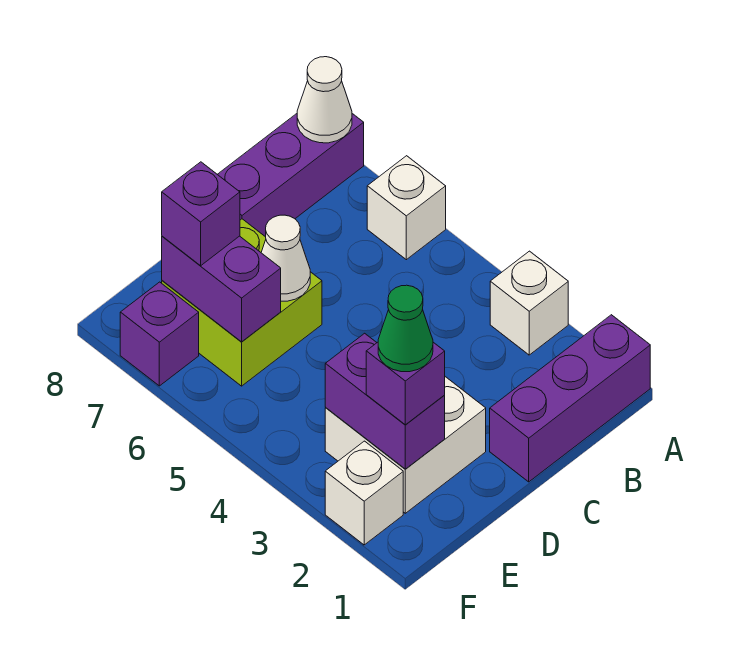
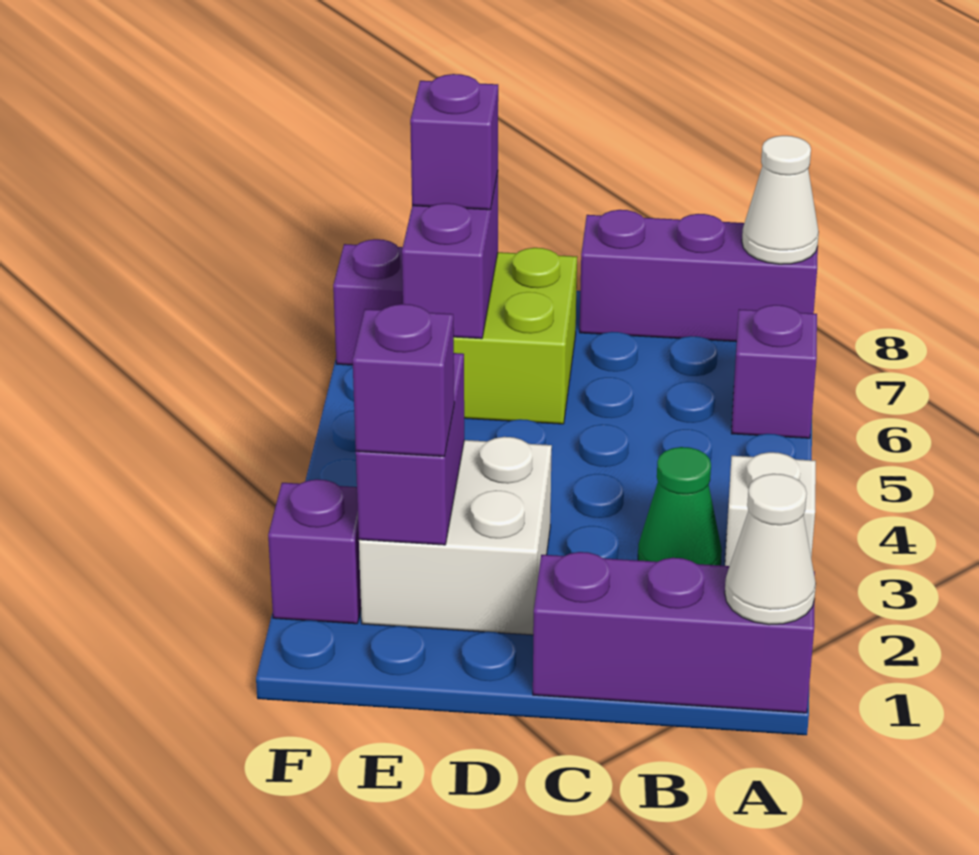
white 1x1 brick [367,156,446,260] -> purple 1x1 brick [731,305,817,438]
white 1x1 cone [261,215,310,301] -> white 1x1 cone moved to [725,474,816,625]
green 1x1 cone [378,285,433,372] -> green 1x1 cone moved to [638,447,722,565]
white 1x1 brick [325,441,403,545] -> purple 1x1 brick [268,479,361,624]

